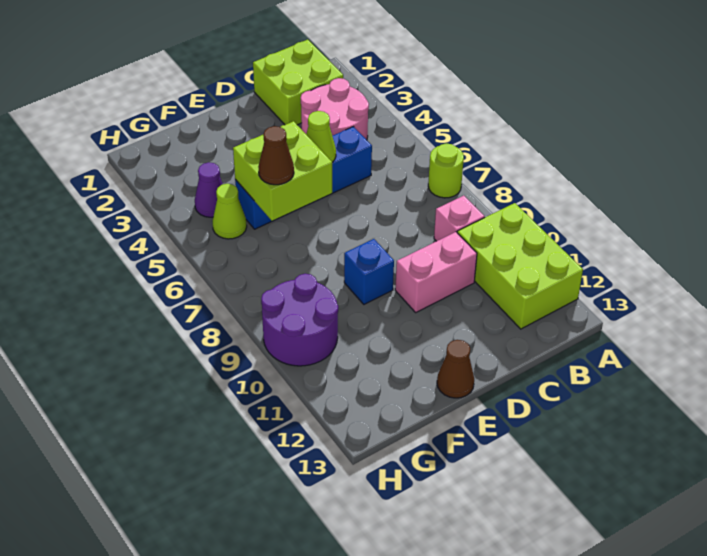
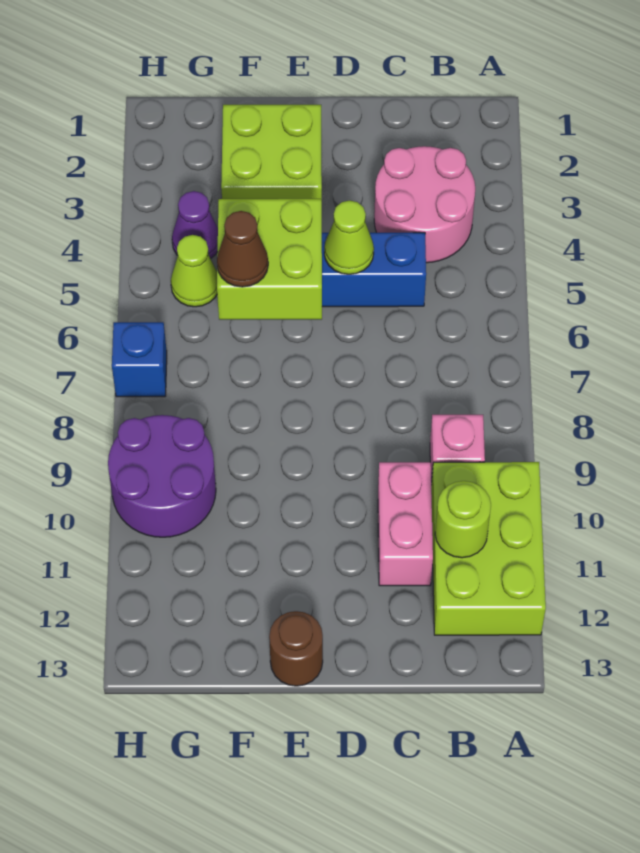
lime 1x1 round brick [428,143,464,198] -> lime 1x1 round brick moved to [435,481,491,558]
lime 2x2 brick [253,40,343,125] -> lime 2x2 brick moved to [221,105,322,199]
pink 1x2 brick [395,232,477,312] -> pink 1x2 brick turned to [378,462,433,586]
blue 1x1 brick [344,239,394,304] -> blue 1x1 brick moved to [112,322,167,397]
brown 1x1 cone [437,340,474,398] -> brown 1x1 round brick [269,611,323,686]

